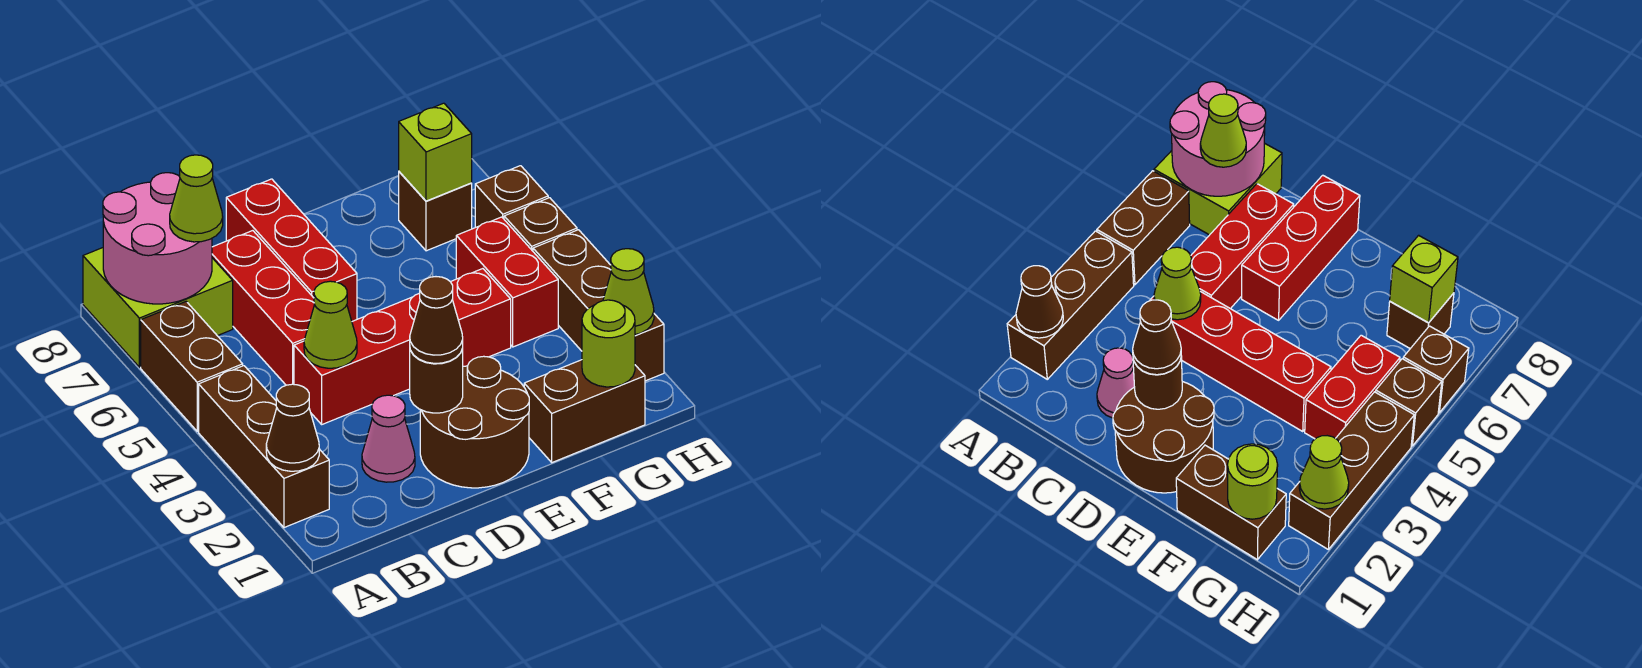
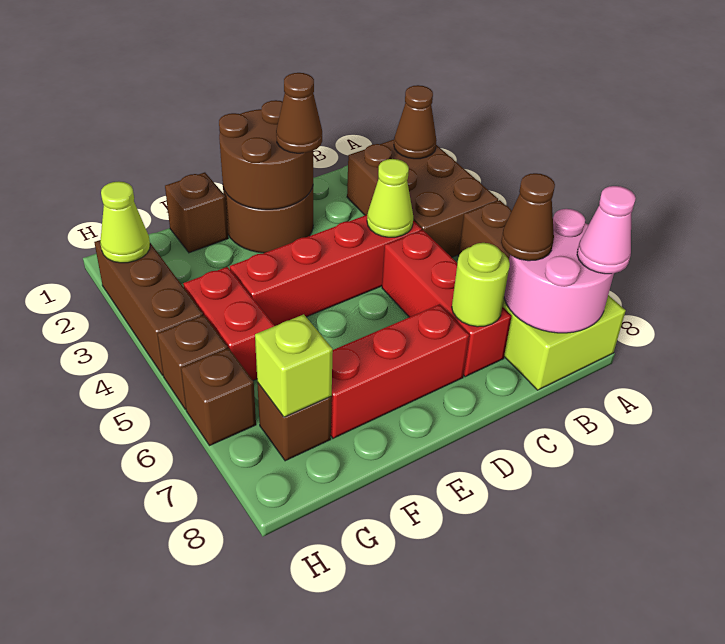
brown 1x3 brick [199,366,329,528] -> brown 2x3 brick [347,140,498,257]
lime 1x1 cone [170,155,223,242] -> brown 1x1 cone [501,173,555,261]
pink 1x1 cone [362,395,415,482] -> pink 1x1 cone moved to [577,186,636,274]
brown 1x1 round brick [410,349,463,413] -> brown 2x2 round brick [219,100,313,209]
red 1x3 brick [226,179,357,321] -> red 1x3 brick turned to [331,304,469,438]
brown 1x2 brick [524,360,645,462] -> brown 1x1 brick [165,172,228,253]
lime 1x1 round brick [582,300,635,387] -> lime 1x1 round brick moved to [452,243,510,327]

